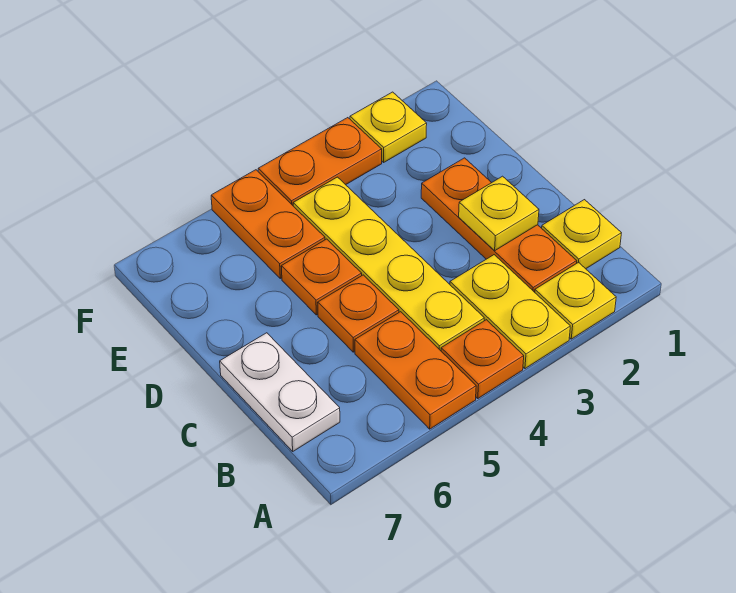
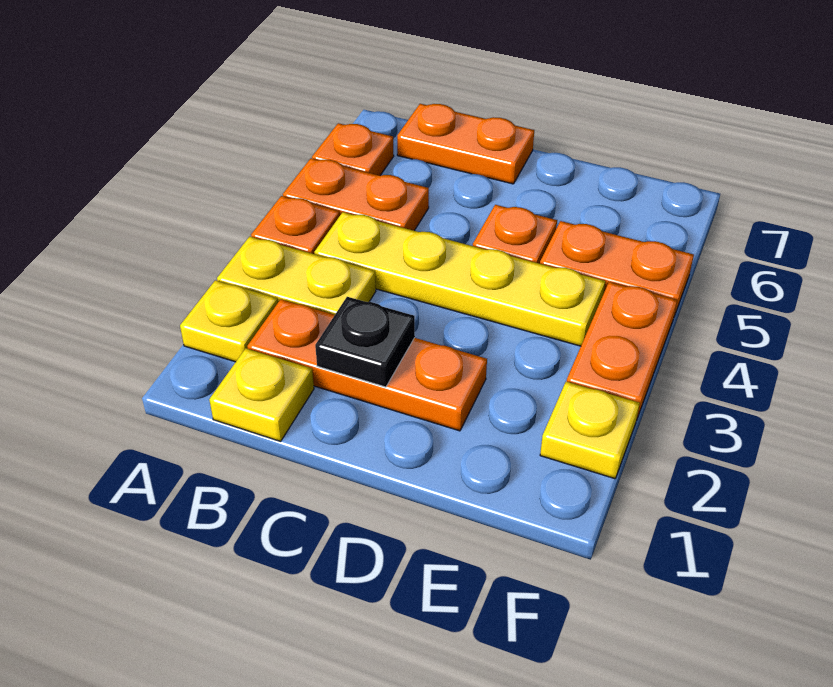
white 1x2 plate [220,333,340,451] -> orange 1x2 plate [397,104,534,184]
yellow 1x1 plate [459,176,539,251] -> black 1x1 plate [315,297,415,387]
orange 1x1 plate [318,275,399,352] -> orange 1x1 plate moved to [312,123,394,175]

